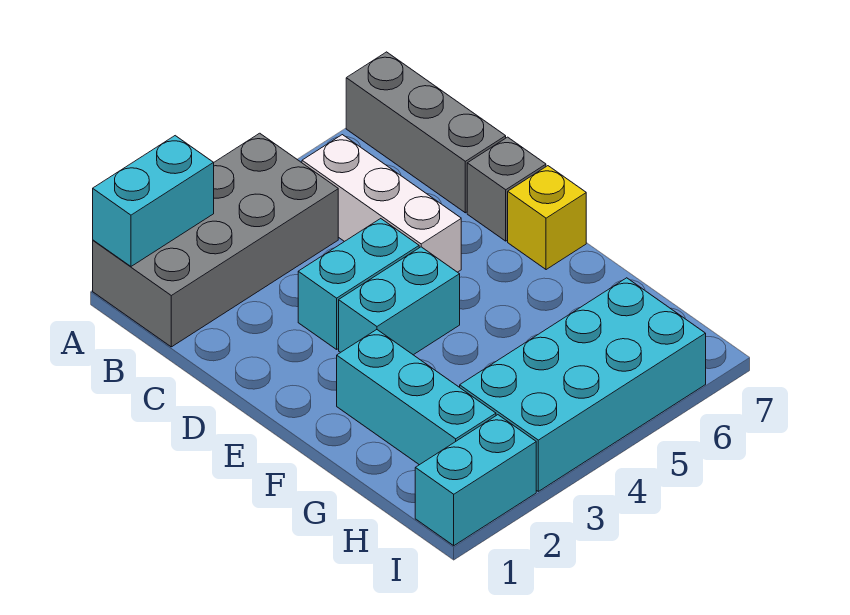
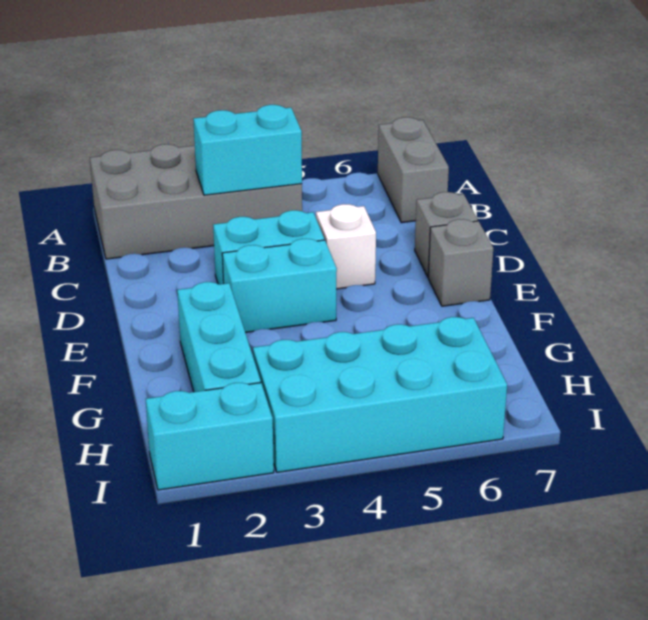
cyan 1x2 brick [93,136,214,266] -> cyan 1x2 brick moved to [193,105,302,195]
grey 1x3 brick [346,52,506,213] -> grey 1x2 brick [378,117,449,223]
white 1x3 brick [302,135,461,272] -> white 1x1 brick [316,204,376,289]
yellow 1x1 brick [508,166,586,270] -> grey 1x1 brick [428,219,493,306]

